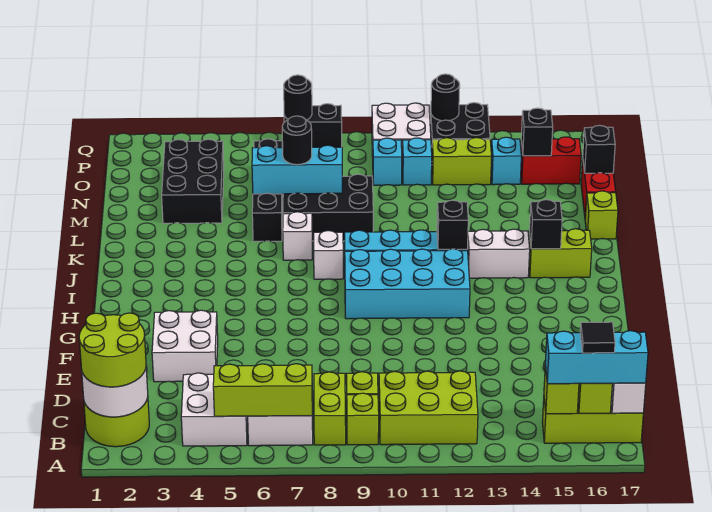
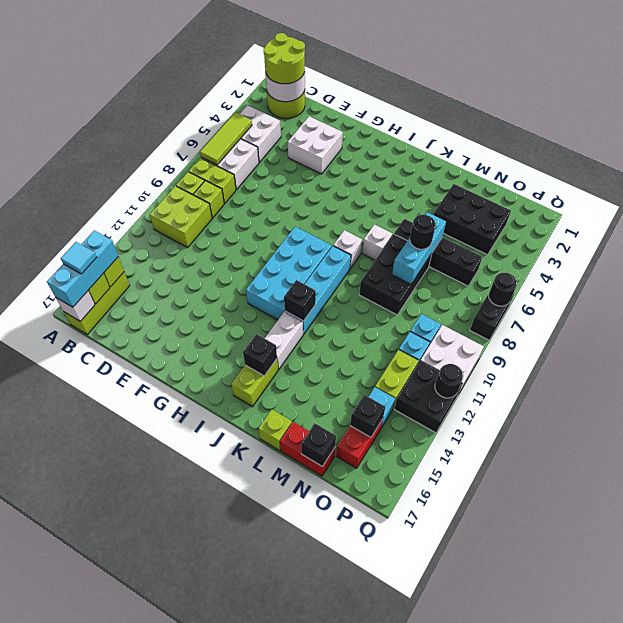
lime 1x3 brick [213,364,312,416] -> lime 1x3 tile [200,112,252,165]
lime 2x3 brick [379,371,478,445] -> lime 2x2 brick [150,186,212,248]
black 1x1 tile [580,322,615,353] -> cyan 1x1 tile [61,242,97,274]

